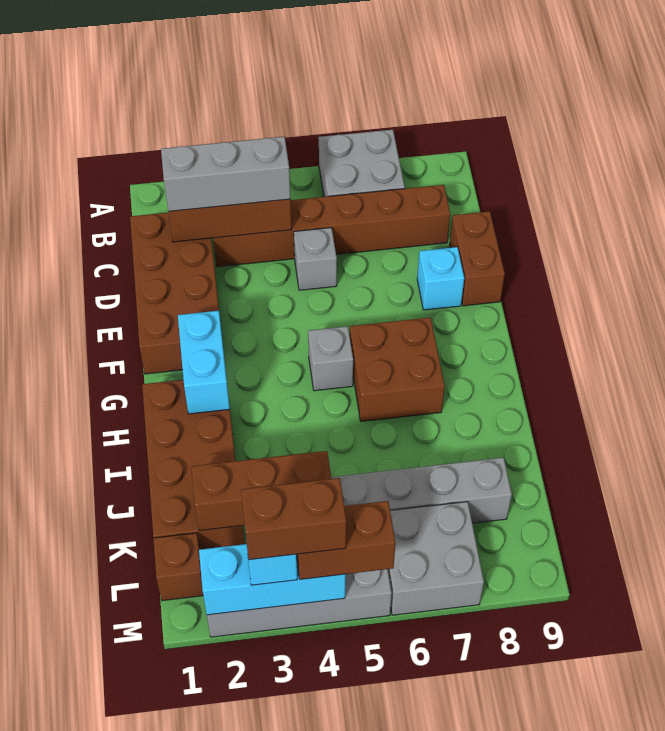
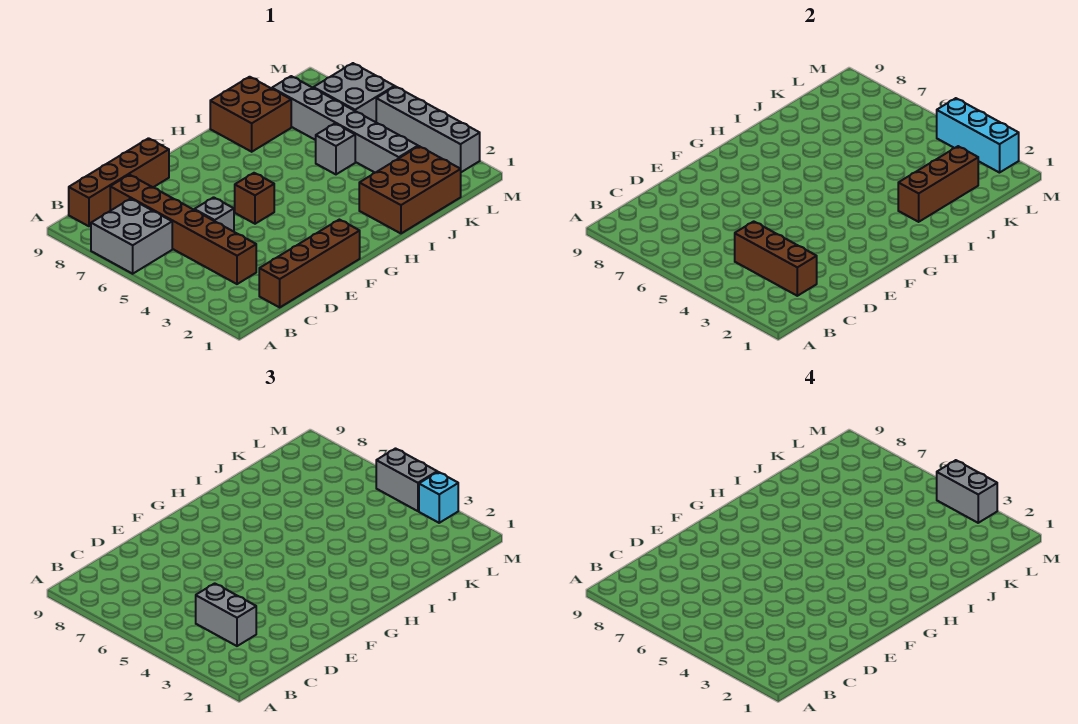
brown 2x4 brick [130,213,219,374] -> brown 1x4 brick [259,220,360,307]
grey 1x3 brick [161,137,290,211] -> grey 1x2 brick [196,583,256,646]
brown 1x2 brick [450,211,505,306] -> brown 1x4 brick [69,138,169,226]
cyan 1x1 brick [417,247,464,310] -> none
cyan 1x2 brick [178,311,230,414] -> none
grey 1x1 brick [308,326,353,391] -> grey 1x1 brick moved to [316,124,355,174]
brown 2x2 brick [350,317,445,421] -> brown 2x2 brick moved to [210,77,291,152]
brown 2x4 brick [142,380,244,549] -> brown 2x3 brick [359,146,461,233]
brown 1x3 brick [191,451,331,531] -> brown 1x3 brick turned to [898,146,978,222]
brown 1x1 brick [153,533,203,601] -> brown 1x1 brick moved to [235,173,274,224]
brown 1x2 brick [241,478,346,560] -> grey 1x2 brick [937,460,997,523]
brown 1x2 brick [296,501,395,579] -> grey 1x2 brick [376,449,437,511]

